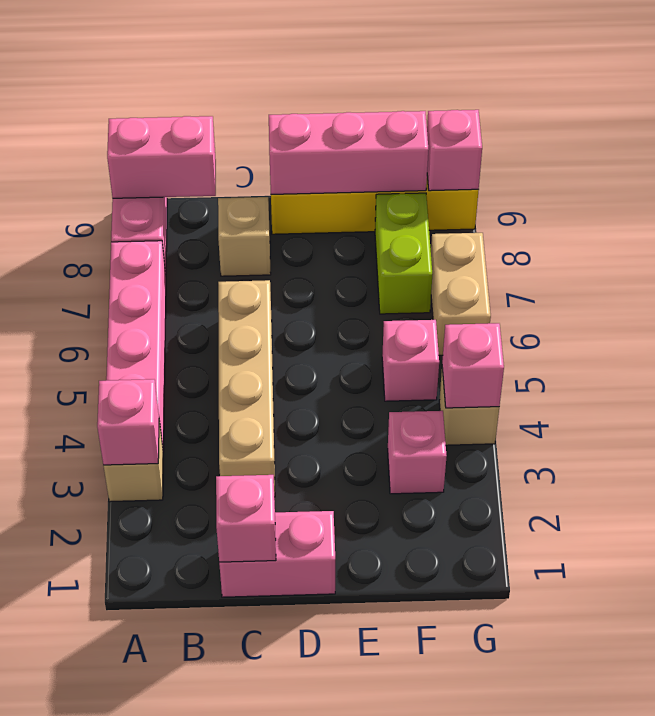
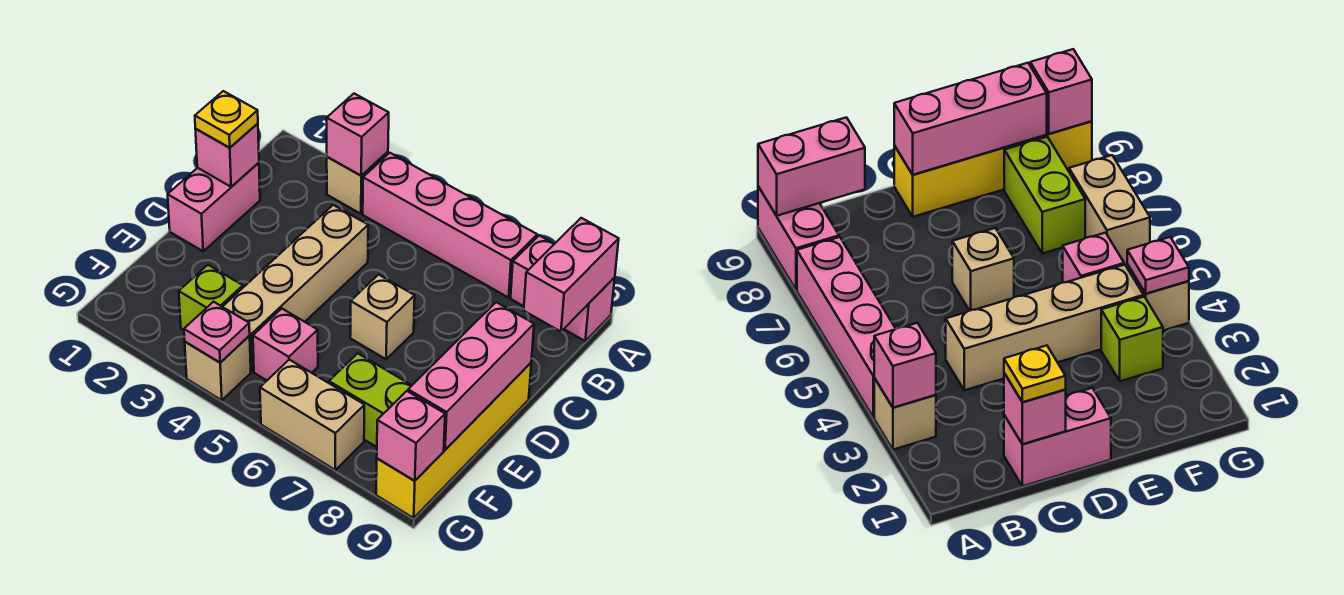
none -> yellow 1x1 plate [195,91,258,148]
tan 1x4 brick [218,280,275,497] -> tan 1x4 brick turned to [223,205,368,371]
tan 1x1 brick [218,197,271,276] -> tan 1x1 brick moved to [350,275,415,359]
pink 1x1 brick [388,411,447,494] -> lime 1x1 brick [179,265,243,330]
pink 1x1 brick [442,323,504,408] -> pink 1x1 plate [184,302,250,363]

